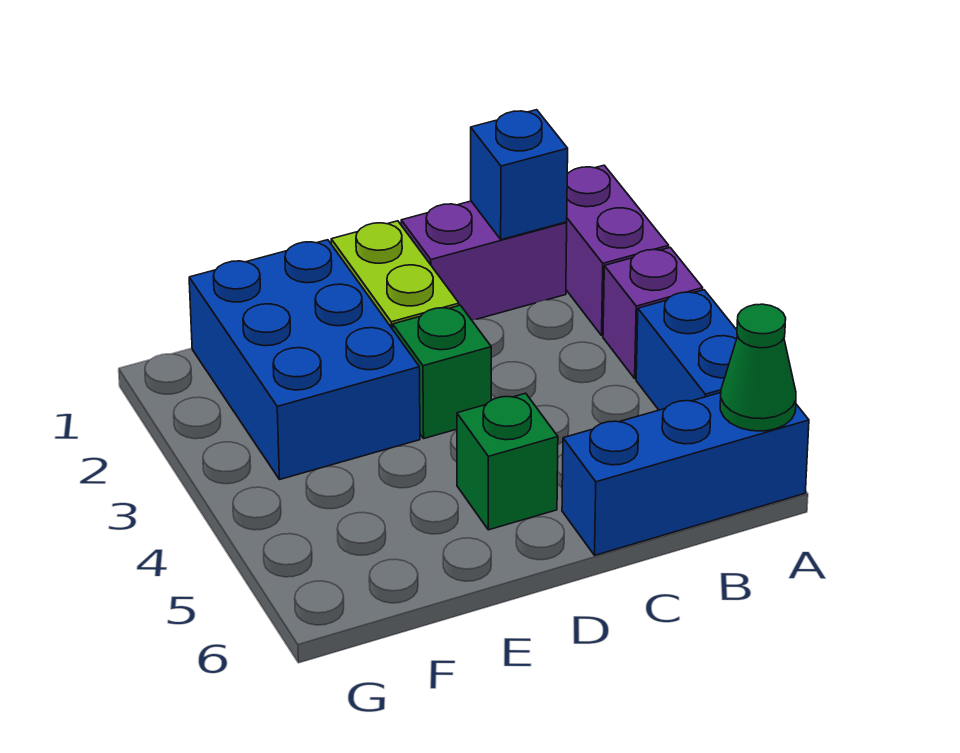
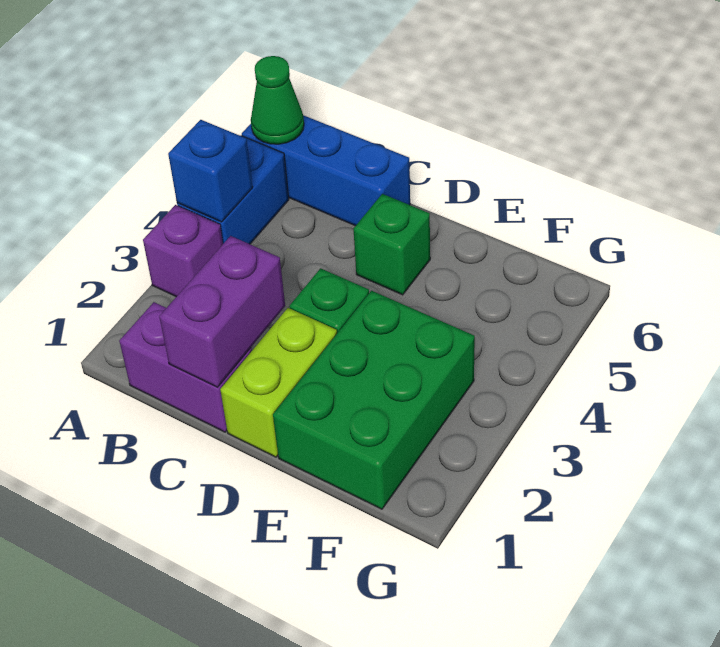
purple 1x2 brick [566,165,669,336] -> purple 1x2 brick moved to [159,236,285,387]
blue 1x1 brick [471,110,568,240] -> blue 1x1 brick moved to [168,120,253,222]
blue 2x3 brick [189,240,420,480] -> green 2x3 brick [273,291,475,509]

